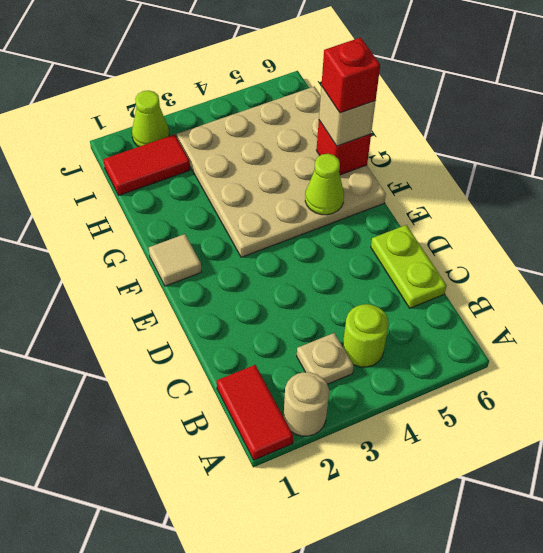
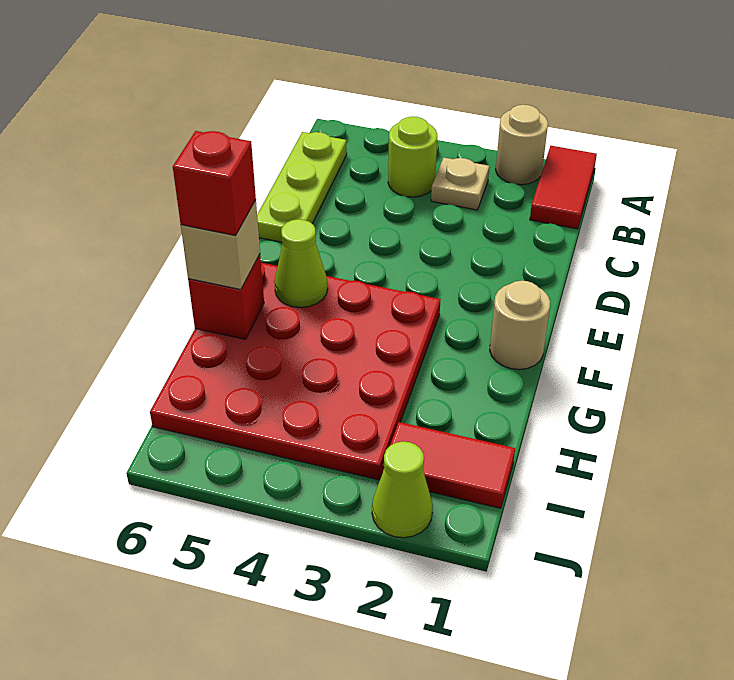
lime 1x2 plate [371,225,447,308] -> lime 1x3 plate [257,132,347,242]
tan 1x1 tile [149,234,201,286] -> tan 1x1 round brick [490,281,550,370]
tan 4x4 plate [177,87,386,257] -> red 4x4 plate [150,263,440,480]

